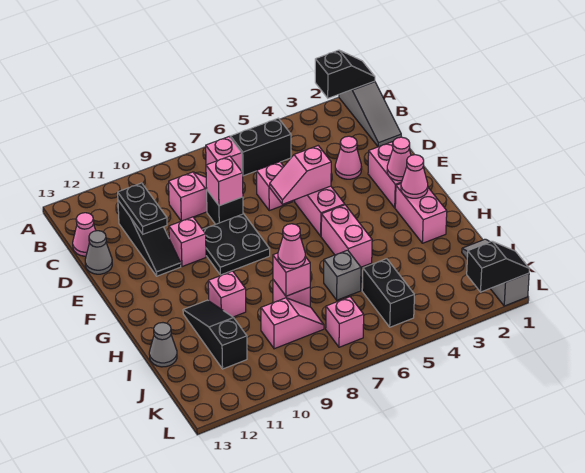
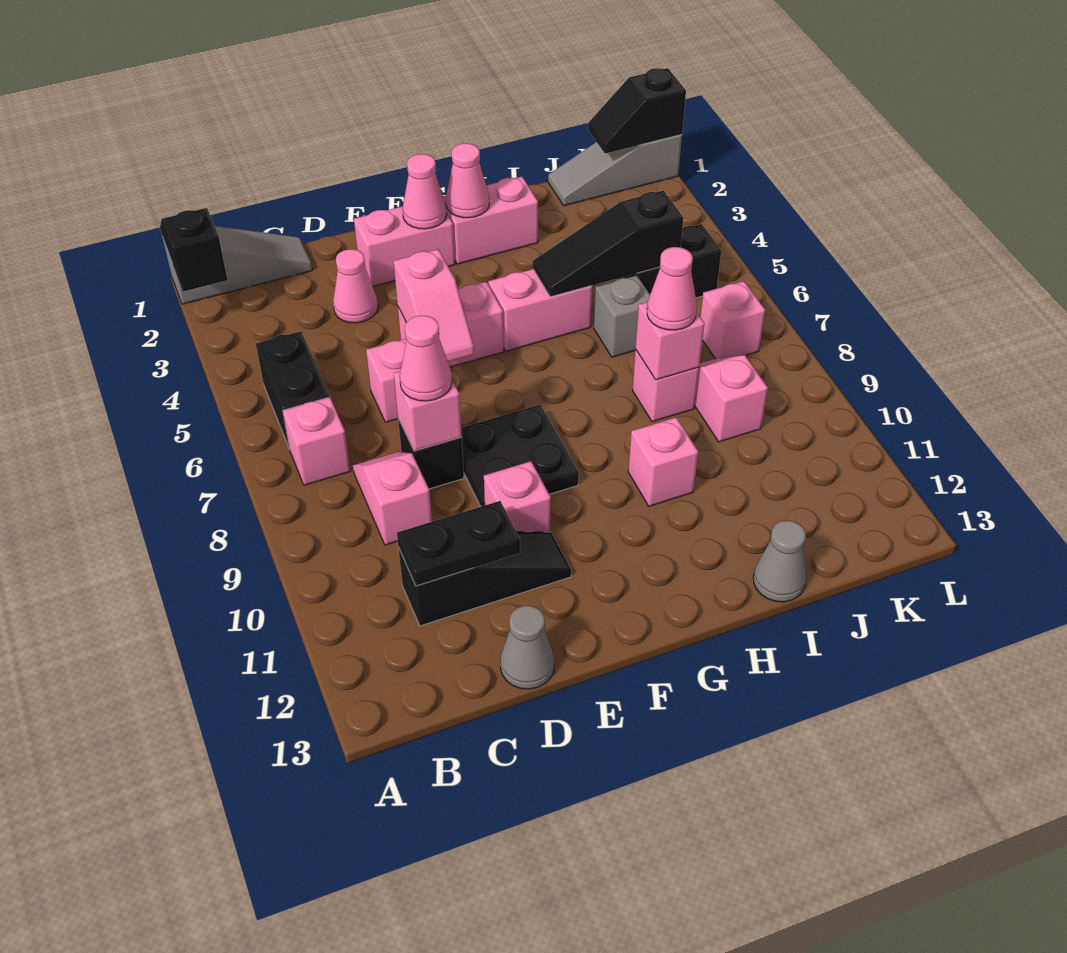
pink 1x1 cone [73,213,96,256] -> pink 1x1 cone moved to [400,316,452,401]
black 1x3 slope [183,300,247,369] -> black 1x3 slope moved to [533,191,683,297]
black 1x2 slope [467,241,529,292] -> black 1x2 slope turned to [588,68,686,154]

